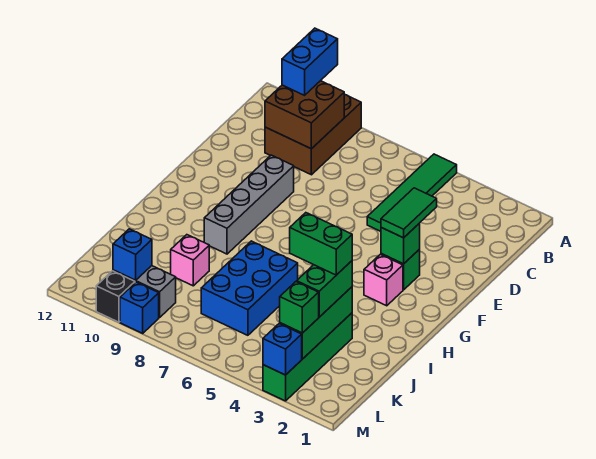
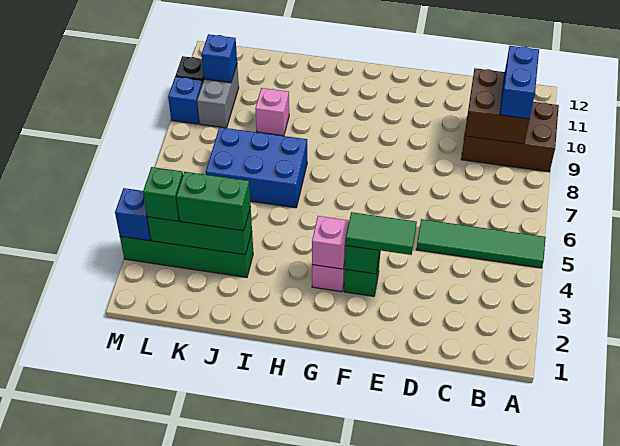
blue 1x2 brick [282,28,338,95] -> blue 1x2 brick turned to [500,46,539,119]
grey 1x4 brick [204,155,294,254] -> none
none -> pink 1x1 brick [312,216,349,269]
green 1x2 brick [290,213,352,275] -> none

